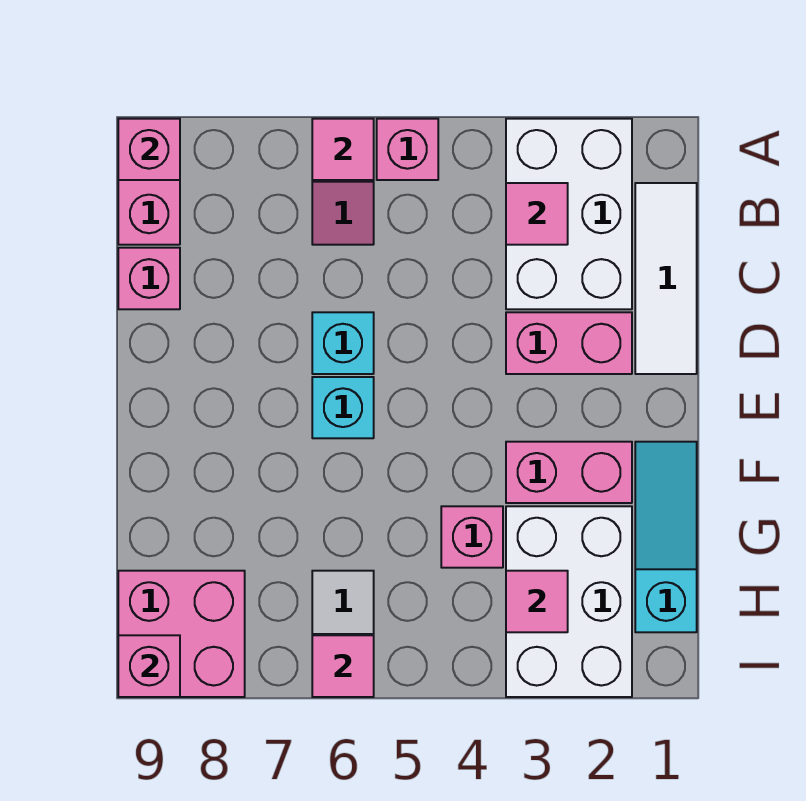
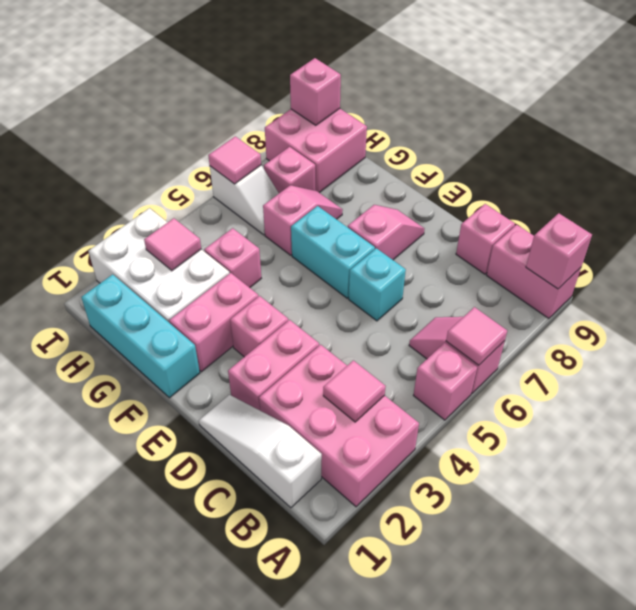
white 2x3 brick [506,119,632,309] -> pink 2x3 brick [259,345,419,507]
white 1x3 tile [635,183,697,374] -> white 1x3 slope [199,395,322,508]
none -> pink 1x1 brick [230,296,288,357]
cyan 1x1 brick [312,377,374,438] -> cyan 1x2 brick [291,206,375,298]
none -> pink 1x2 slope [348,205,424,260]
cyan 1x3 slope [635,442,697,632] -> cyan 1x3 brick [81,274,200,398]
none -> pink 1x2 slope [263,185,343,255]
none -> pink 1x1 brick [264,147,315,193]

